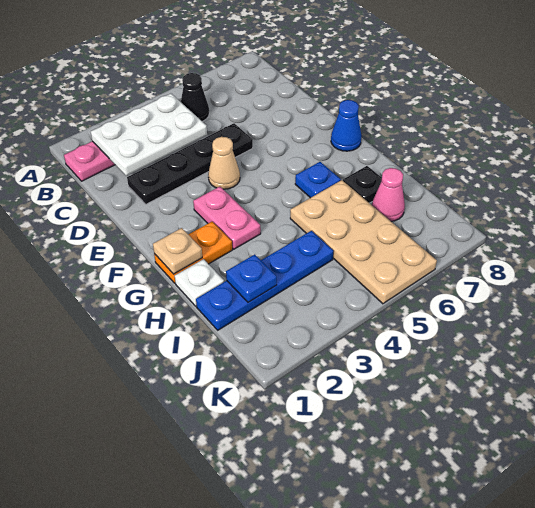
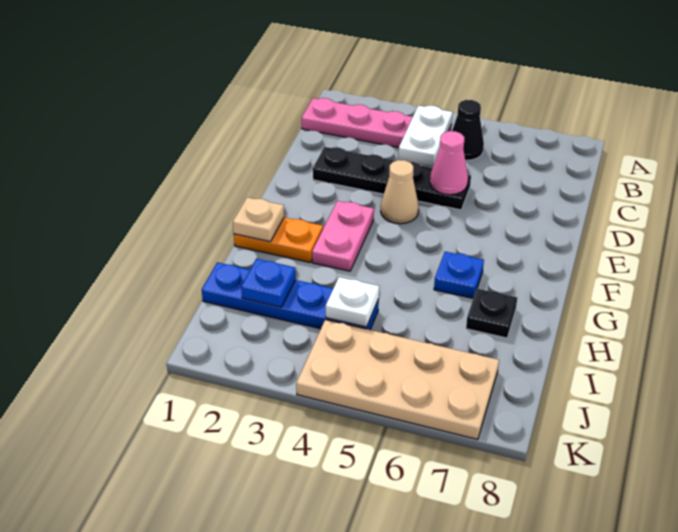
white 2x3 plate [91,94,207,176] -> white 1x2 plate [398,106,453,166]
blue 1x1 cone [331,100,361,151] -> none
white 1x1 plate [175,259,224,306] -> white 1x1 plate moved to [326,277,379,327]
tan 2x4 plate [290,180,437,304] -> tan 2x4 plate turned to [296,320,499,440]
pink 1x1 cone [372,168,405,221] -> pink 1x1 cone moved to [430,131,468,195]

